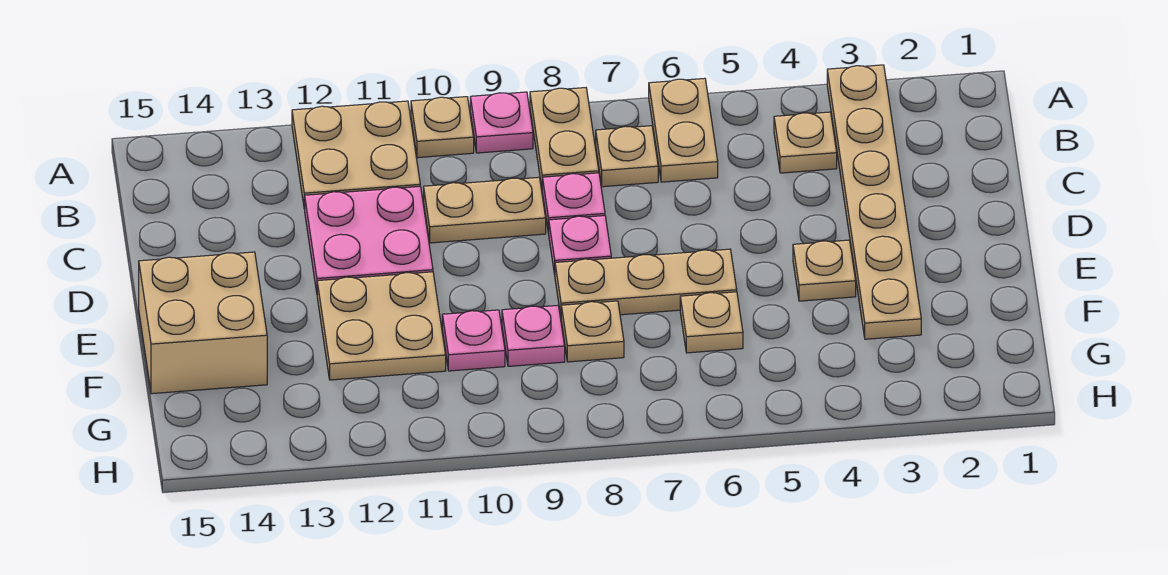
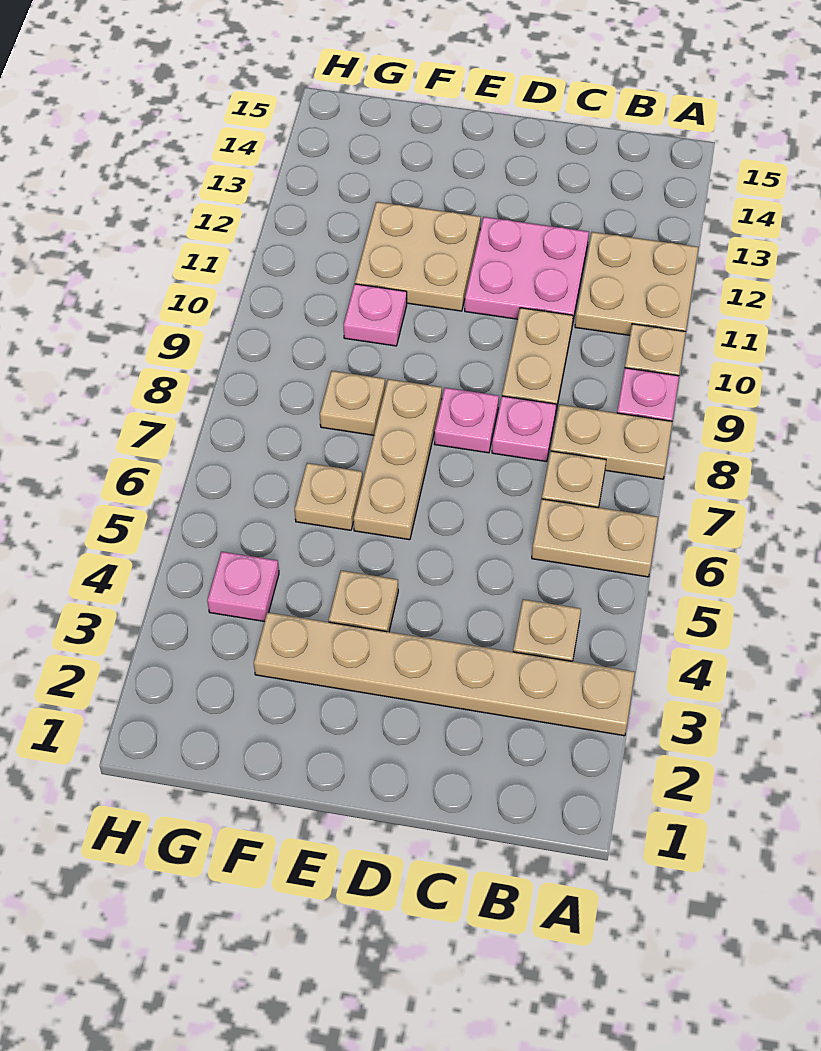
tan 2x2 brick [139,252,267,394] -> none
pink 1x1 plate [502,305,565,366] -> pink 1x1 plate moved to [207,552,279,622]

